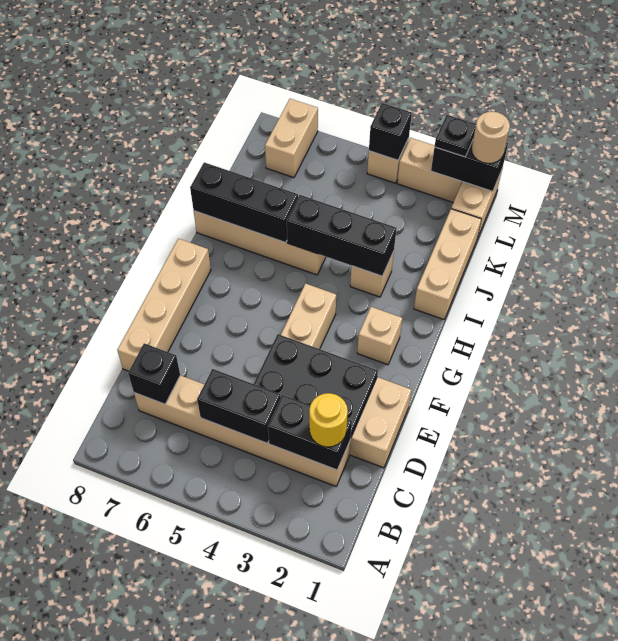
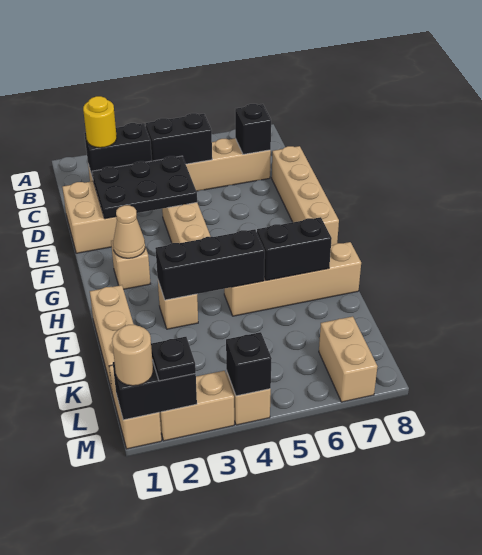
none -> tan 1x1 cone [113,205,145,258]
black 1x3 brick [190,162,298,243] -> black 1x2 brick [257,217,332,281]

